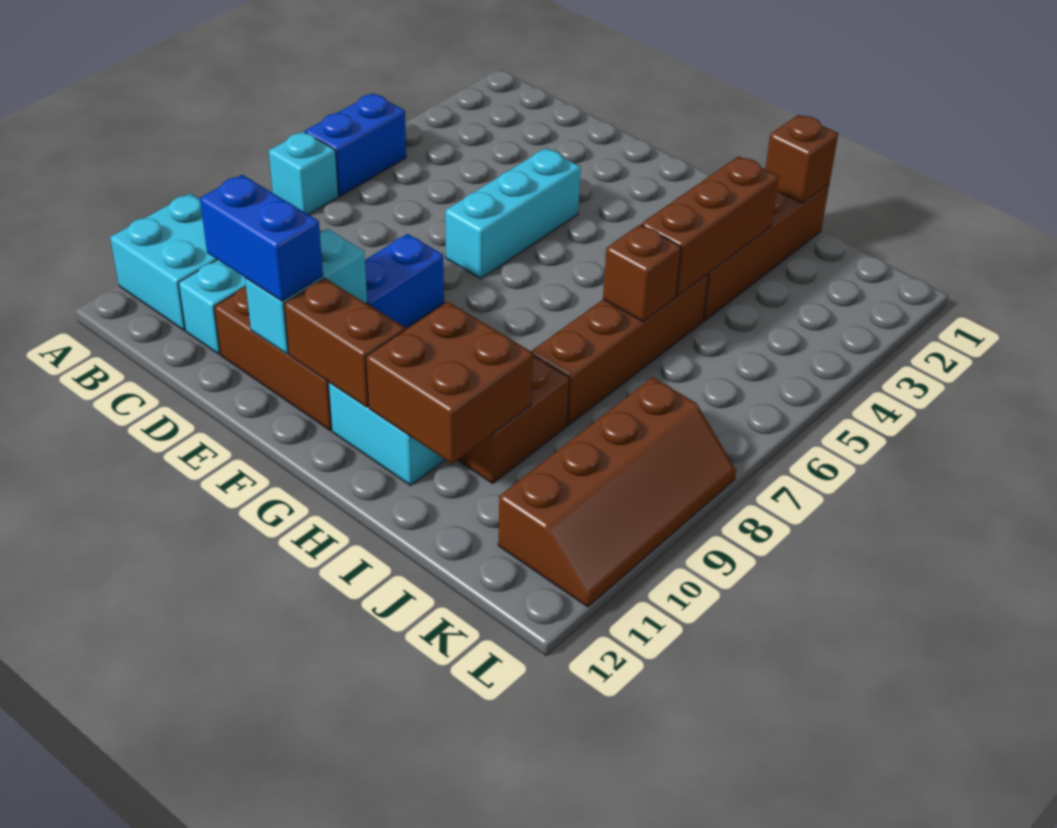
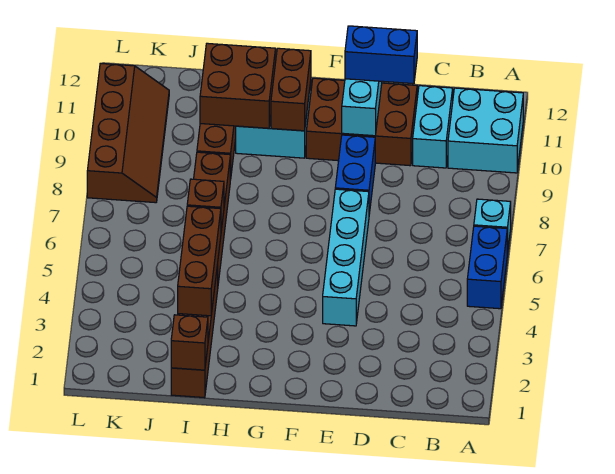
cyan 1x3 brick [445,148,581,279] -> cyan 1x4 brick [323,189,369,326]
brown 1x2 brick [284,278,405,407] -> brown 1x2 brick turned to [271,48,311,131]
brown 2x4 slope [498,377,736,607] -> brown 2x4 slope turned to [87,63,169,203]

